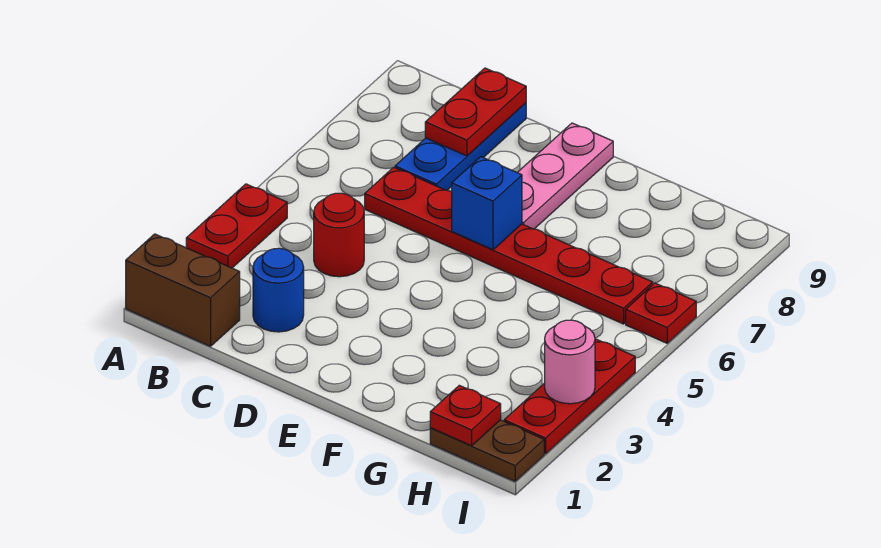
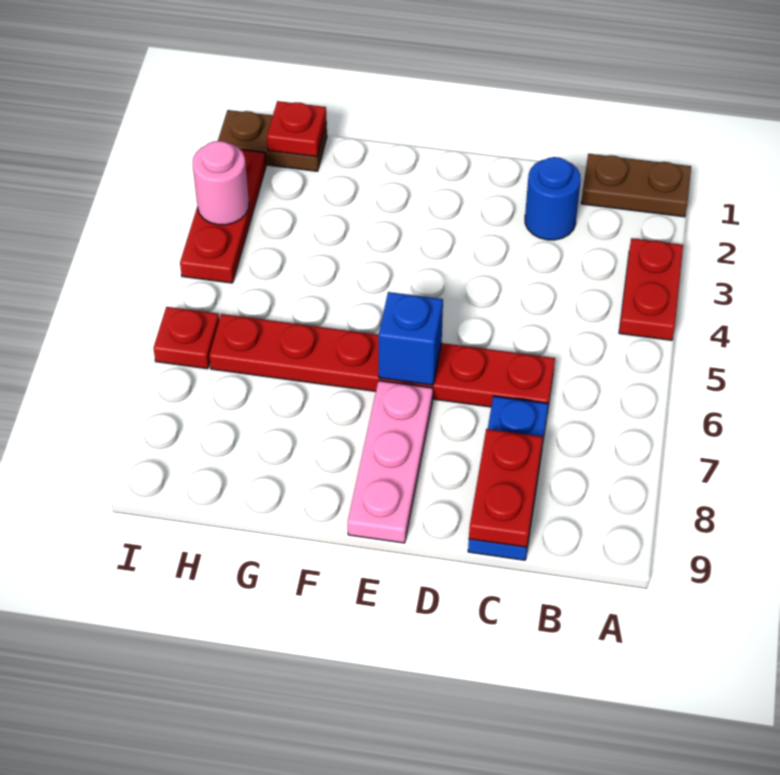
brown 1x2 brick [126,234,240,346] -> brown 1x2 plate [581,154,691,217]
red 1x1 round brick [314,193,364,277] -> none

